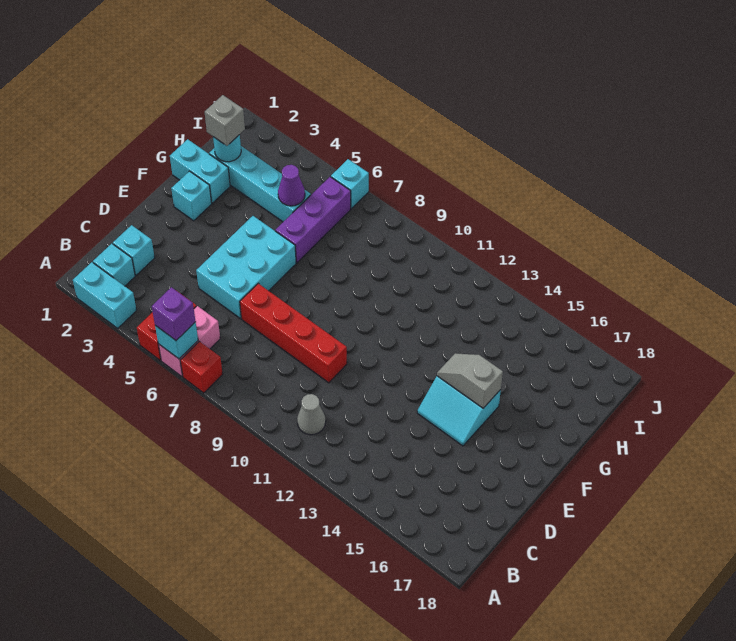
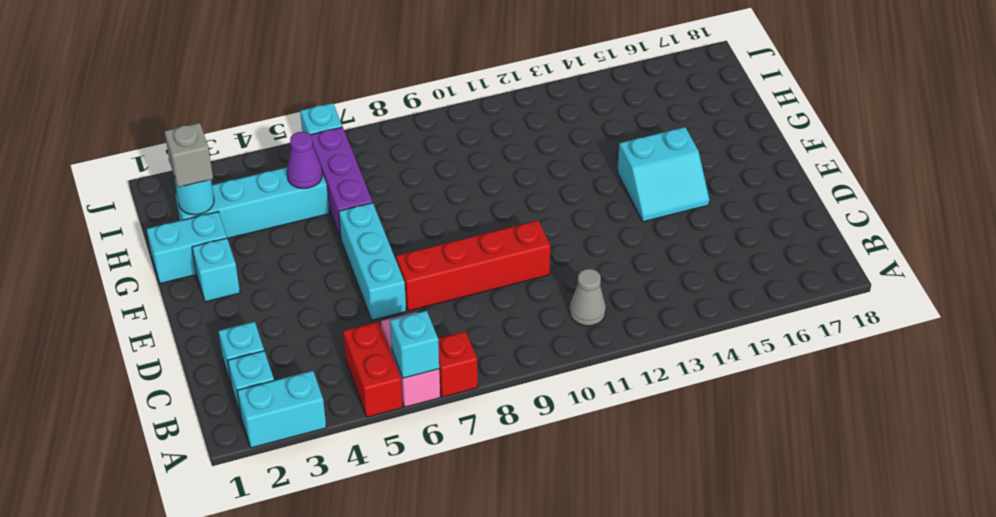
purple 1x1 brick [152,287,196,340] -> none
cyan 2x3 brick [196,216,296,319] -> cyan 1x3 brick [339,203,406,320]
grey 1x2 slope [437,353,503,408] -> none

